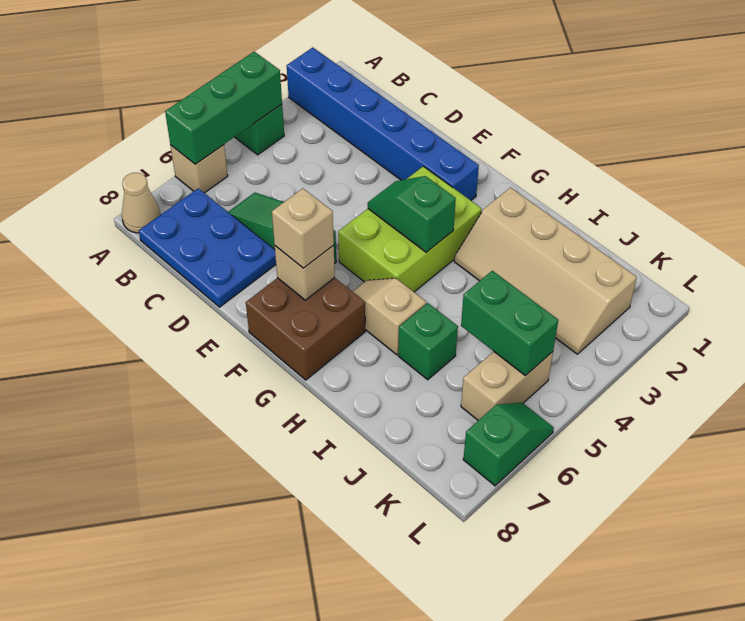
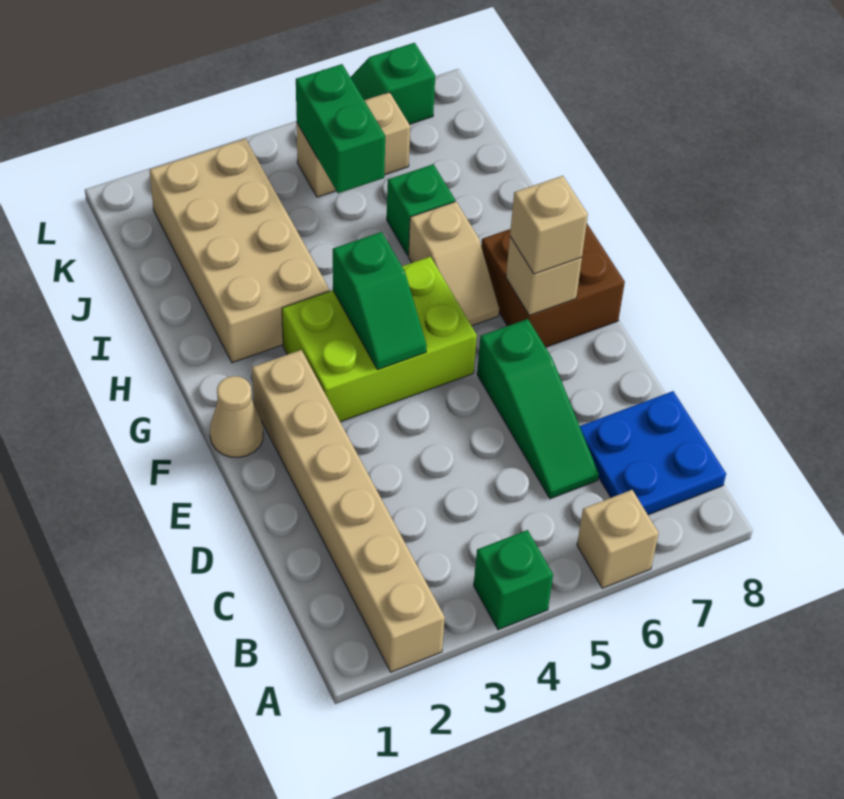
blue 1x6 brick [287,47,479,200] -> tan 1x6 brick [252,350,445,672]
green 1x3 brick [165,52,282,164] -> none
tan 1x1 cone [122,173,160,233] -> tan 1x1 cone moved to [210,376,263,457]
blue 2x3 plate [139,188,276,307] -> blue 2x2 plate [580,391,726,515]
tan 2x4 slope [454,188,637,354] -> tan 2x4 brick [149,139,329,363]

